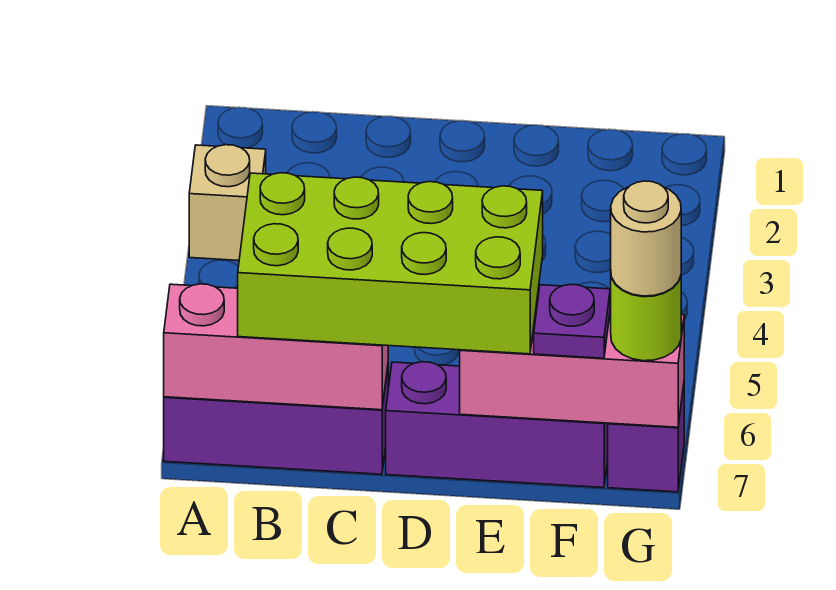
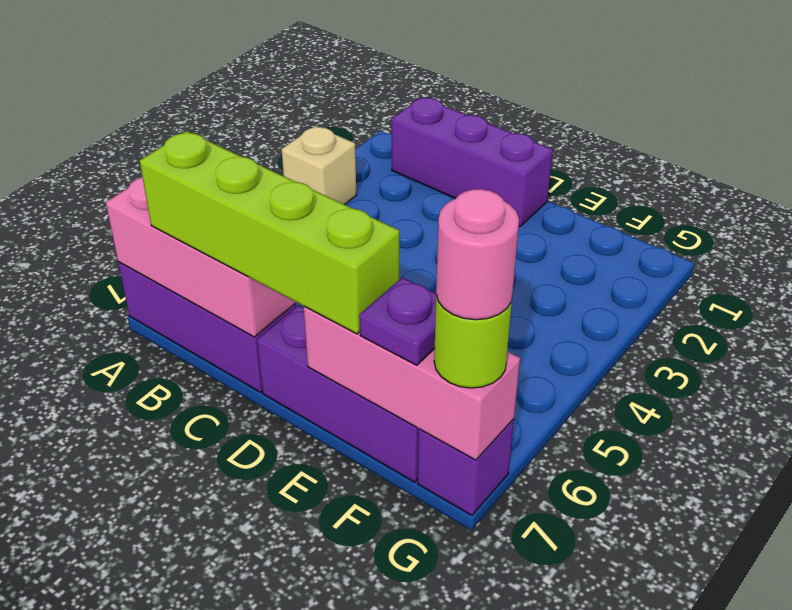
none -> purple 1x3 brick [392,97,553,227]
lime 2x4 brick [238,173,543,354] -> lime 1x4 brick [140,131,399,334]
tan 1x1 round brick [611,181,681,296] -> pink 1x1 round brick [436,189,519,320]

